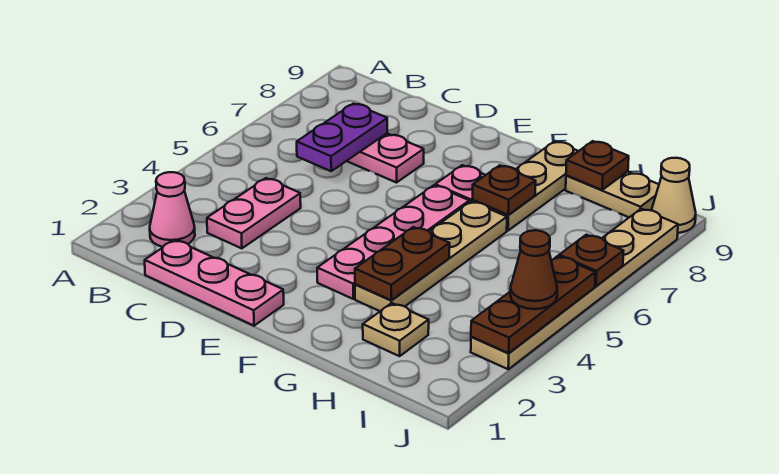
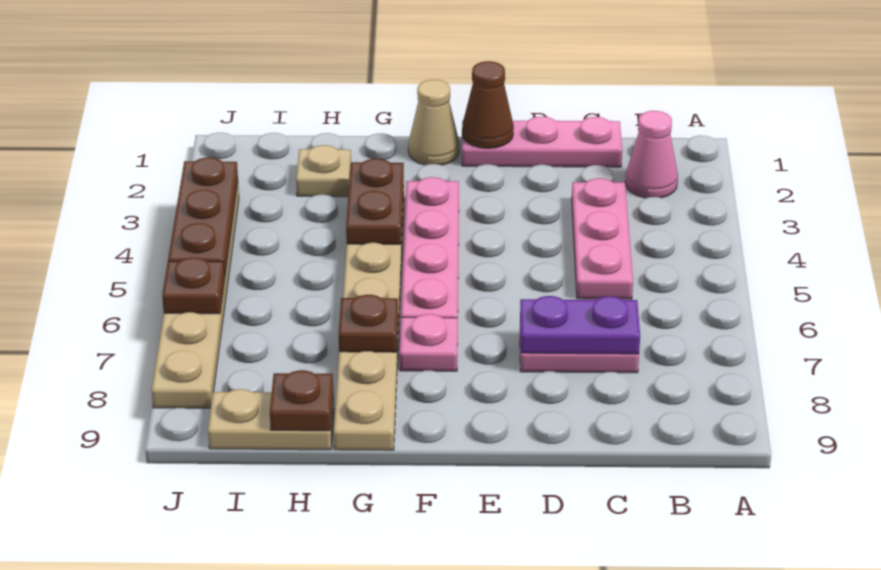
pink 1x2 plate [207,178,301,248] -> pink 1x3 plate [572,178,633,299]
purple 1x2 plate [297,104,387,171] -> purple 1x2 plate turned to [520,296,640,354]
brown 1x1 cone [510,230,557,309] -> brown 1x1 cone moved to [462,61,514,148]
tan 1x1 cone [651,158,696,233] -> tan 1x1 cone moved to [408,80,459,165]

